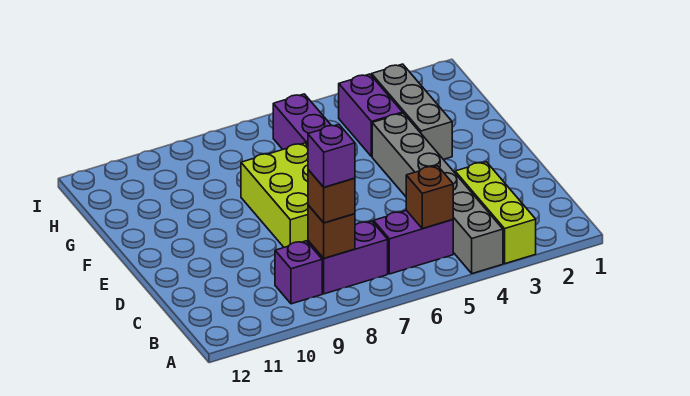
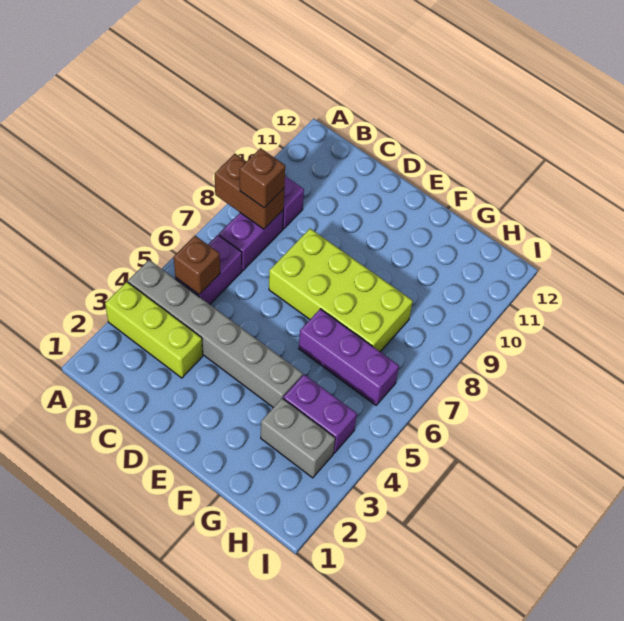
brown 1x1 brick [308,205,355,258] -> brown 1x2 brick [215,154,284,229]
purple 1x1 brick [308,124,355,187] -> none
lime 2x3 brick [241,143,308,247] -> lime 2x4 brick [269,229,413,352]
grey 1x3 brick [372,64,452,159] -> grey 1x2 brick [261,398,335,478]

